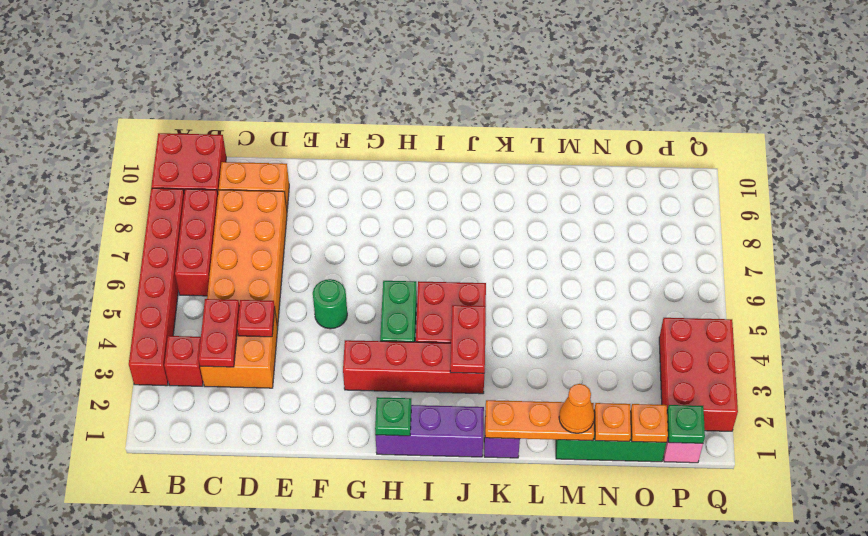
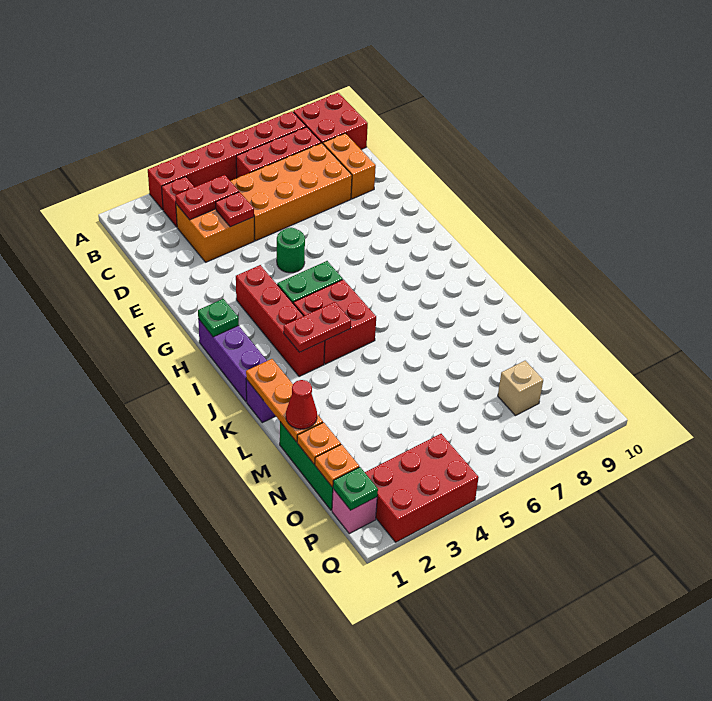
orange 1x1 cone [559,384,595,433] -> red 1x1 cone [286,380,317,429]
none -> tan 1x1 brick [498,361,543,416]

